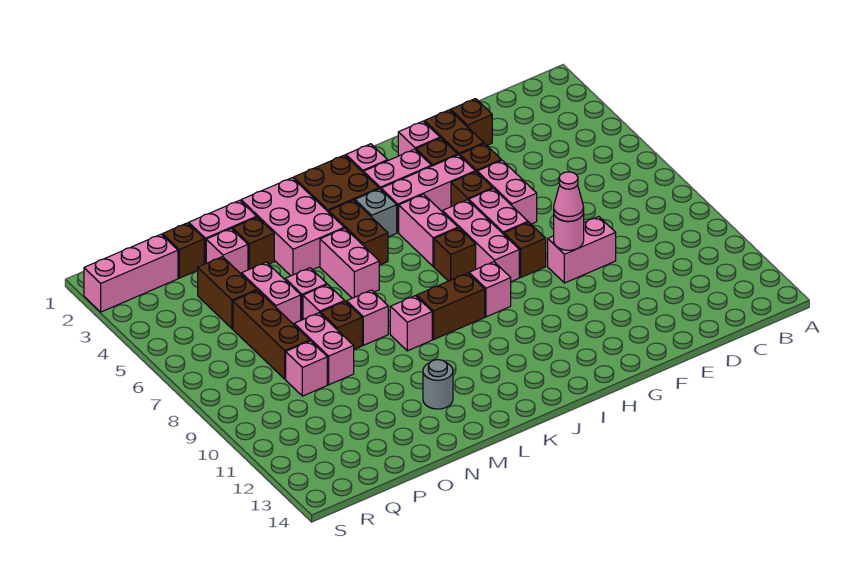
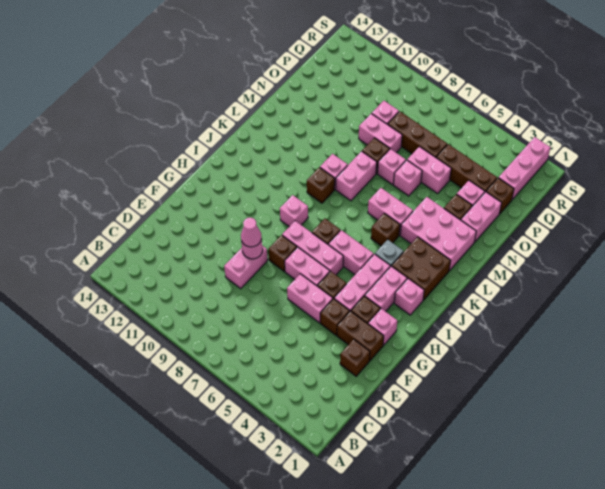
brown 1x2 brick [417,273,485,340] -> brown 1x1 brick [307,167,335,203]
brown 1x2 brick [329,200,388,265] -> brown 1x1 brick [371,213,400,246]
pink 1x1 brick [347,290,388,345] -> pink 1x2 brick [336,151,377,201]
grey 1x1 round brick [423,360,453,409] -> none
brown 1x2 brick [198,257,257,329] -> brown 1x3 brick [436,144,497,192]

